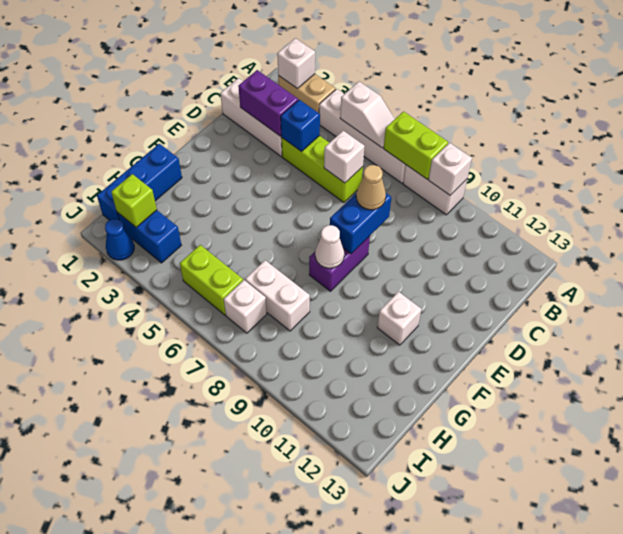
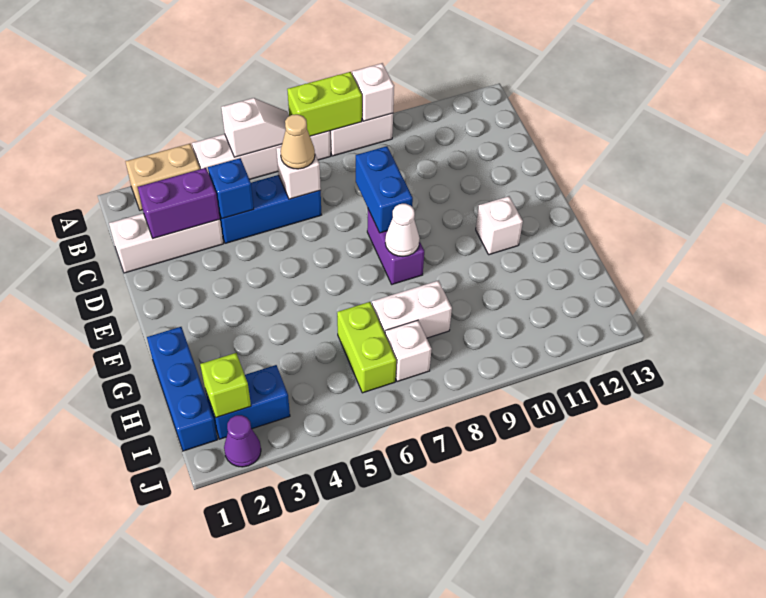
white 1x1 brick [277,38,315,88] -> none
lime 1x3 brick [281,136,363,202] -> blue 1x3 brick [219,175,322,243]
tan 1x1 cone [356,165,386,210] -> tan 1x1 cone moved to [280,114,315,169]
lime 1x2 brick [180,245,243,315] -> lime 1x2 brick turned to [337,302,396,393]
blue 1x1 cone [105,219,134,260] -> purple 1x1 cone [224,415,261,467]

